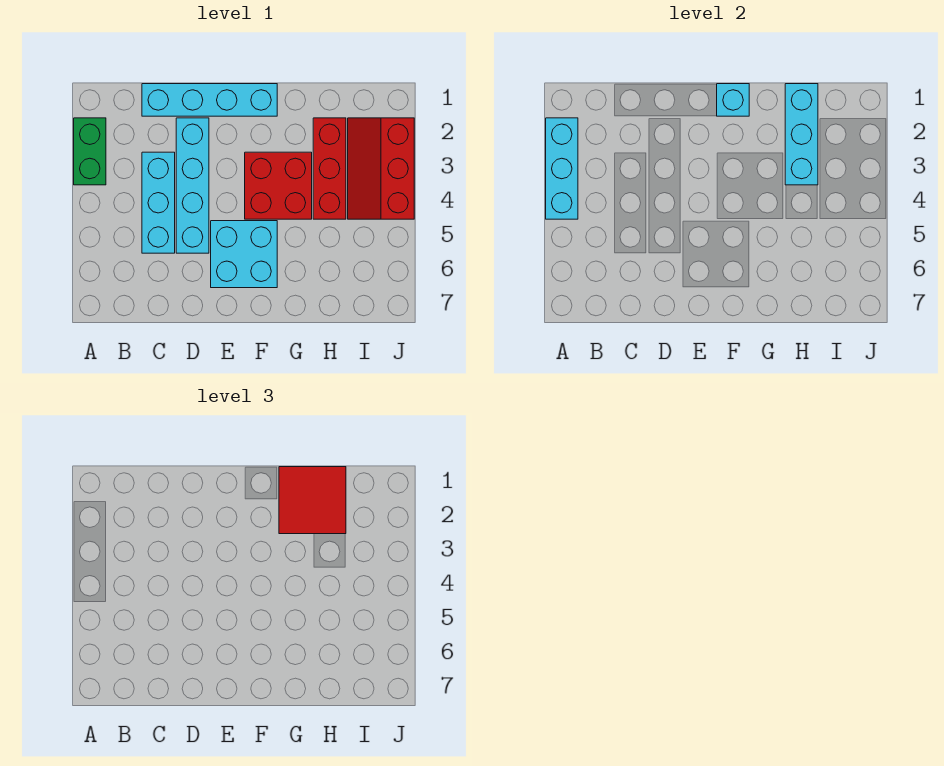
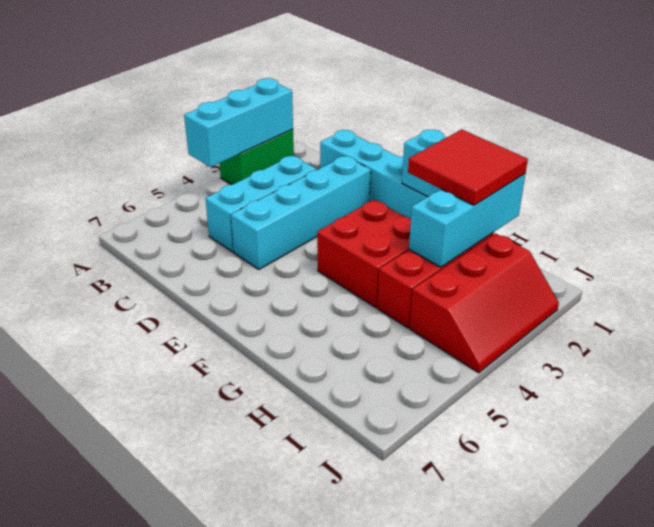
cyan 2x2 brick [211,221,277,288] -> none
red 2x3 slope [348,118,414,219] -> red 2x3 slope turned to [410,233,559,373]

